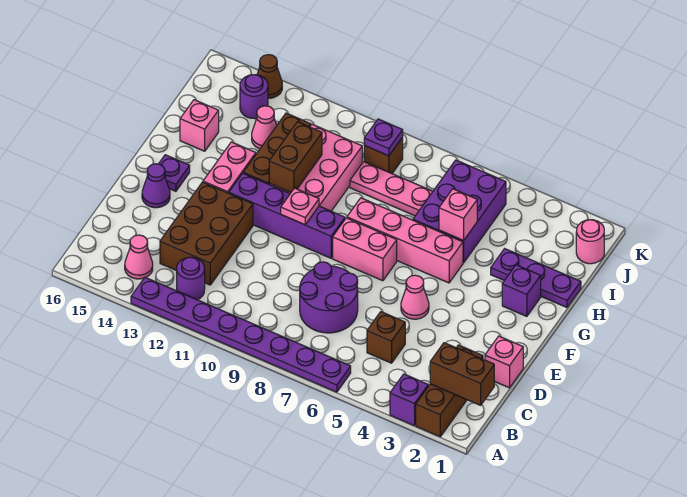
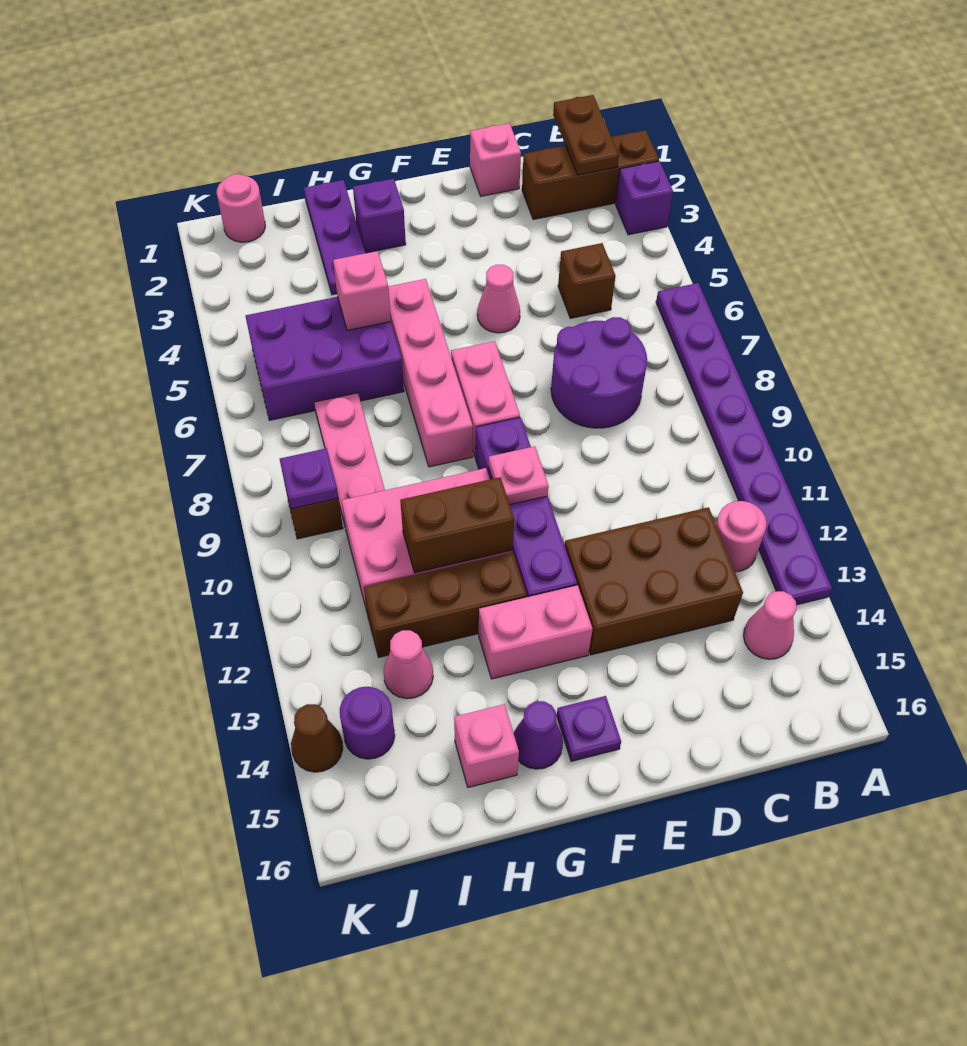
brown 1x2 brick [430,343,494,405] -> brown 1x2 plate [553,95,619,175]
purple 1x1 round brick [177,257,205,300] -> pink 1x1 round brick [716,501,767,572]
purple 1x1 cone [142,164,170,208] -> purple 1x1 cone moved to [514,701,563,769]

